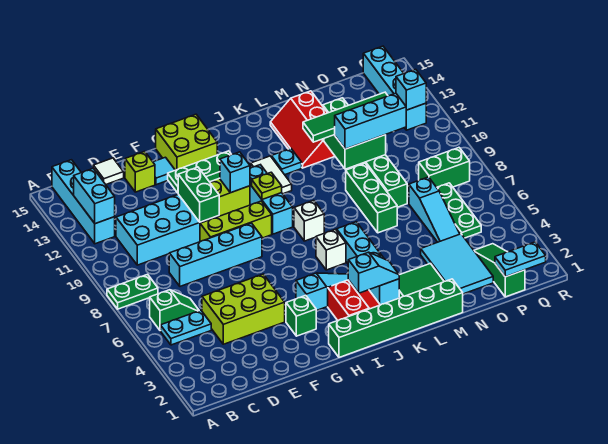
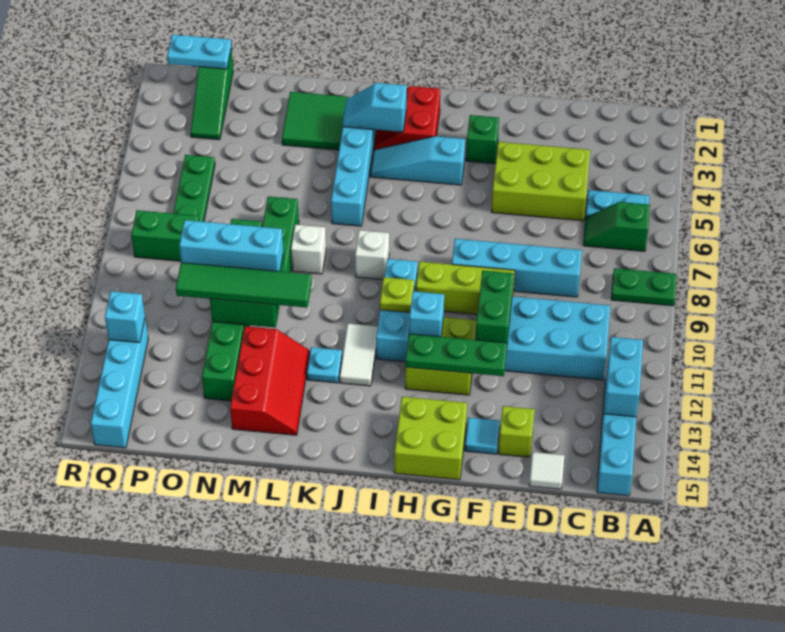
green 1x6 brick [329,279,463,357] -> none
white 1x1 brick [316,229,346,270] -> white 1x1 brick moved to [291,224,326,274]
cyan 2x3 tile [421,234,493,294] -> none
cyan 1x3 slope [409,177,460,242] -> none

